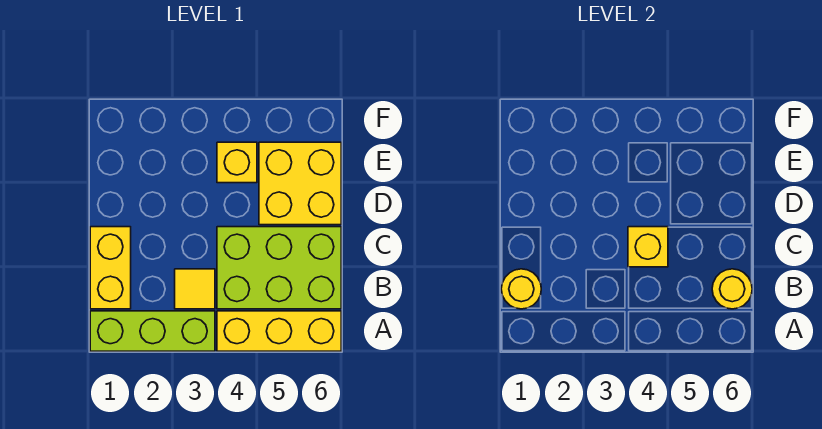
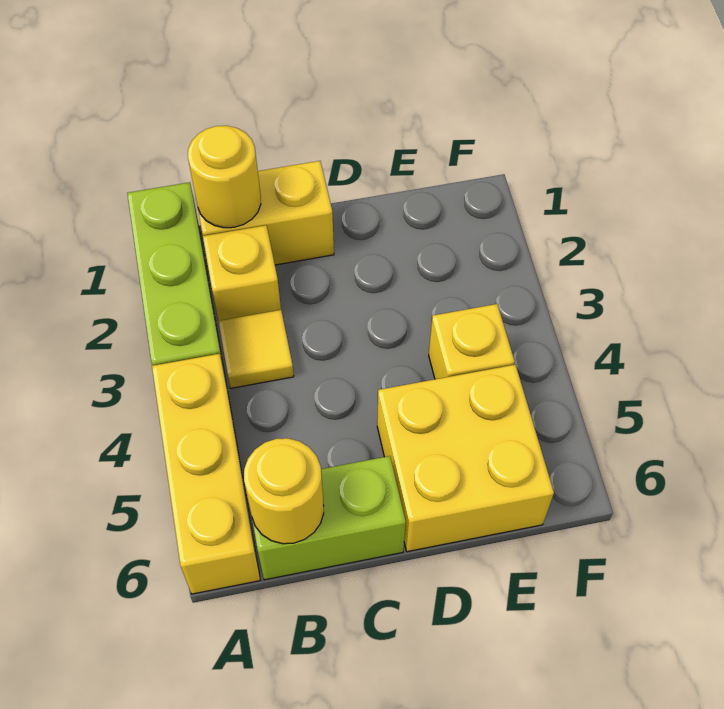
lime 2x3 brick [217,227,341,309] -> lime 1x2 brick [252,456,406,580]
yellow 1x1 brick [628,227,668,267] -> yellow 1x1 brick moved to [203,225,281,321]

